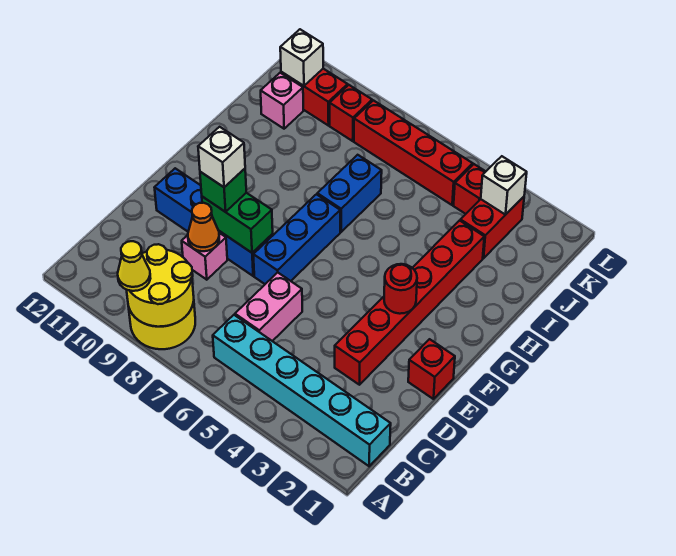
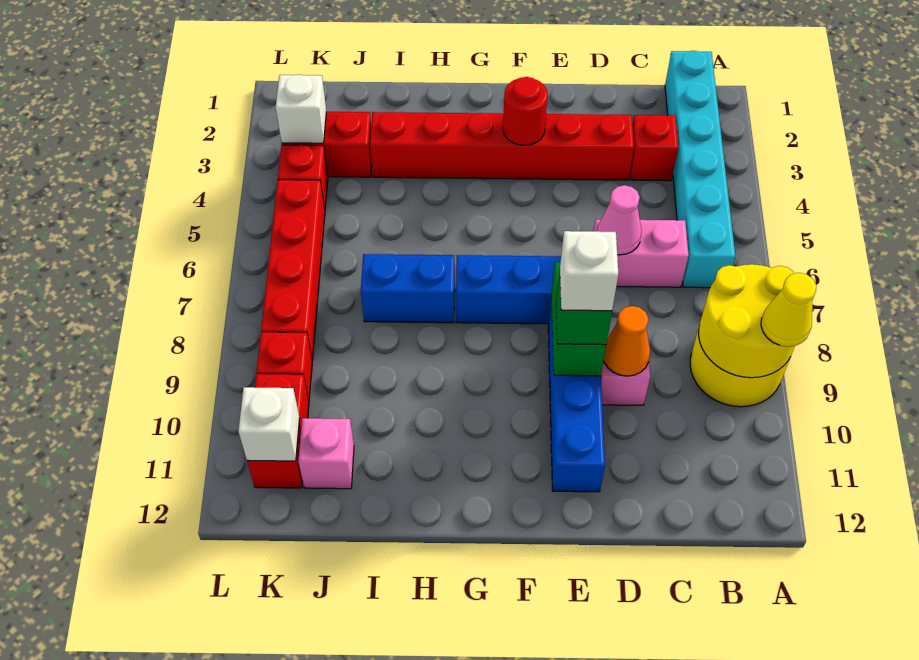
none -> pink 1x1 cone [597,185,642,255]
red 1x1 brick [408,339,455,399] -> red 1x1 brick moved to [630,115,678,181]

